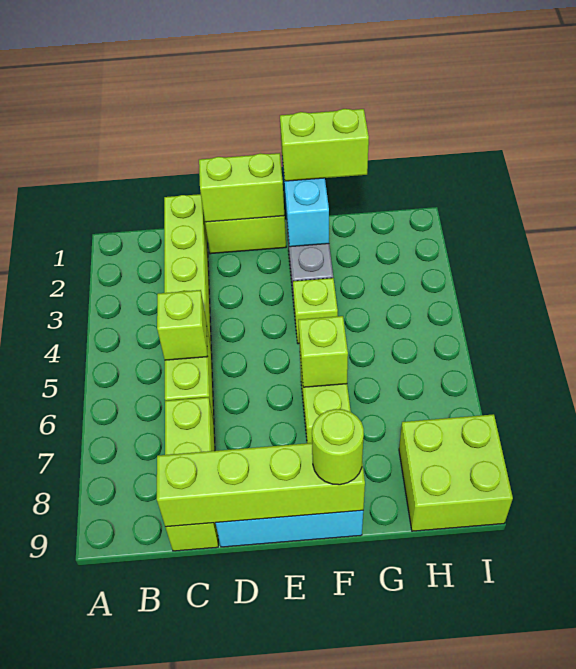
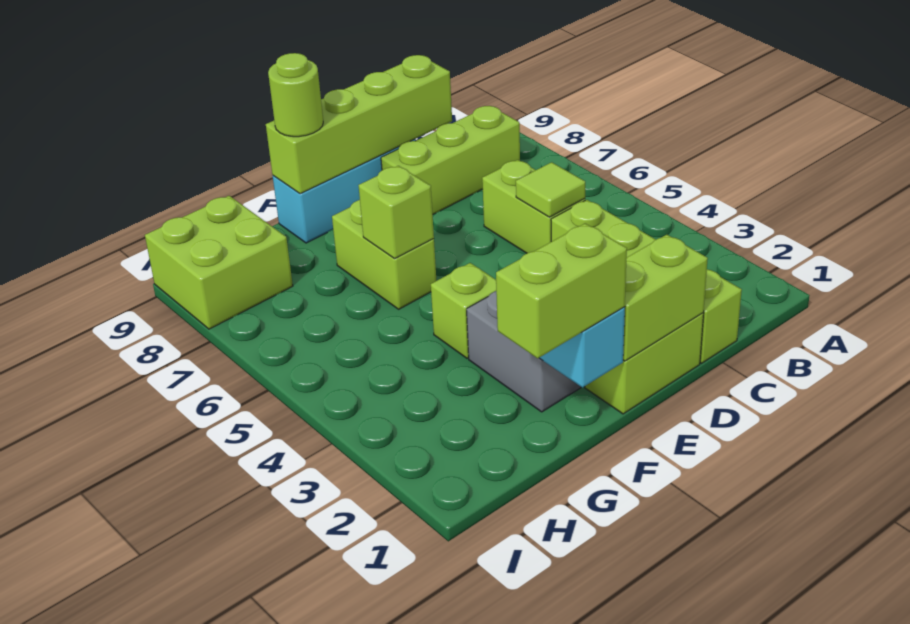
lime 1x1 brick [157,290,207,360] -> lime 1x1 tile [516,162,585,217]
lime 1x3 brick [165,397,218,551] -> lime 1x3 brick turned to [381,106,520,214]

